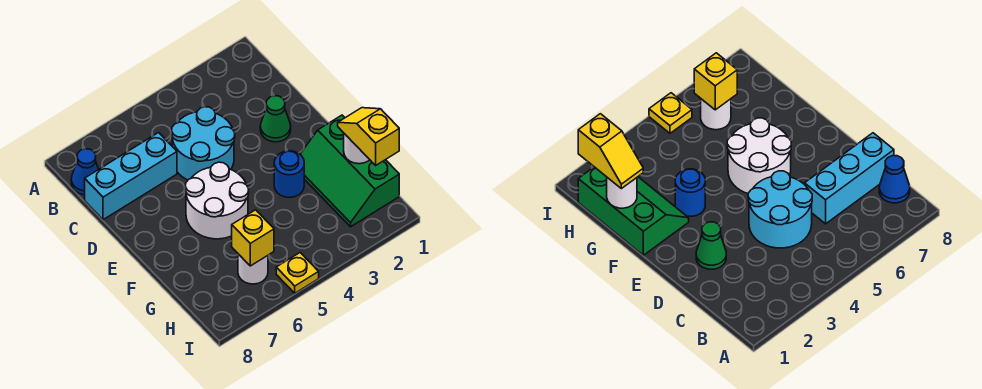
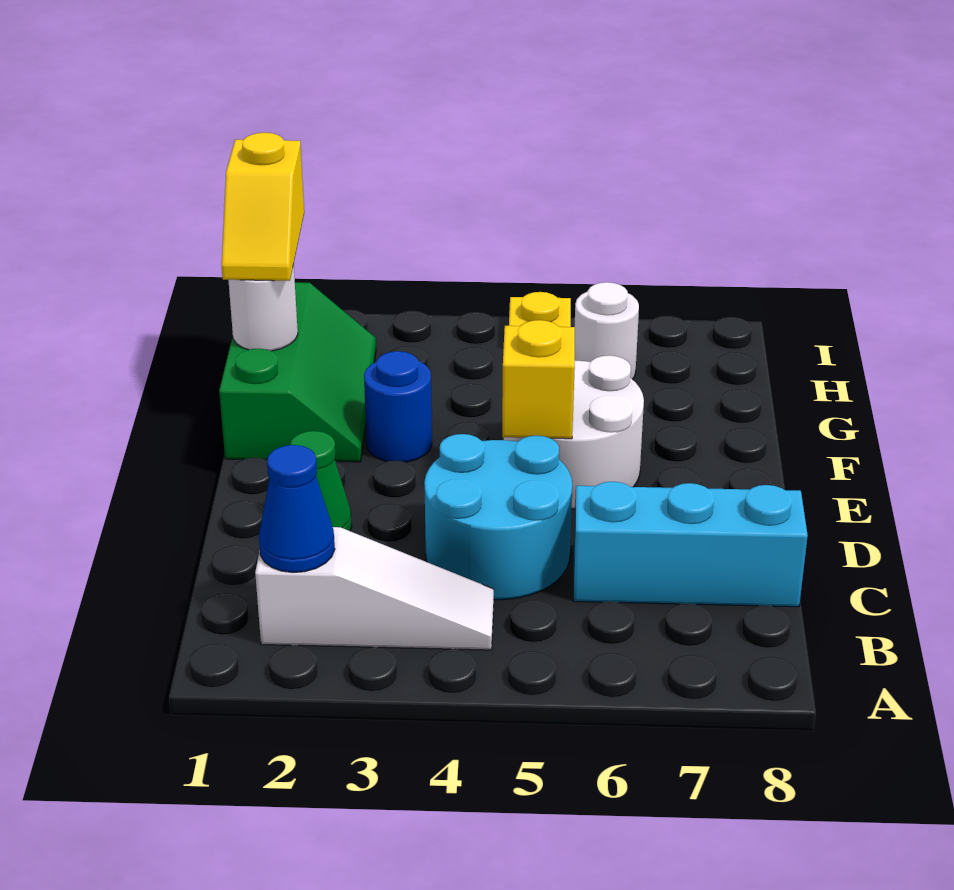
none -> white 1x3 slope [255,527,494,650]
blue 1x1 cone [71,149,98,195] -> blue 1x1 cone moved to [259,445,335,572]
yellow 1x1 brick [232,210,274,266] -> yellow 1x1 brick moved to [502,320,575,439]

